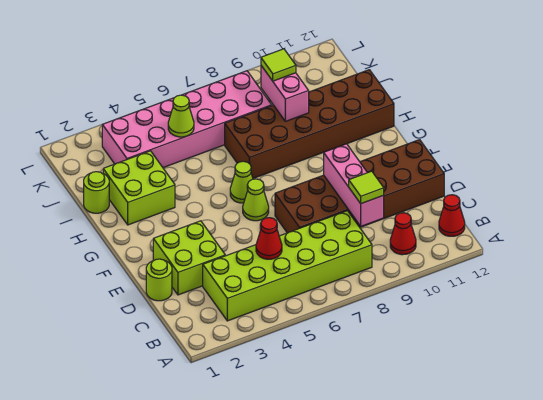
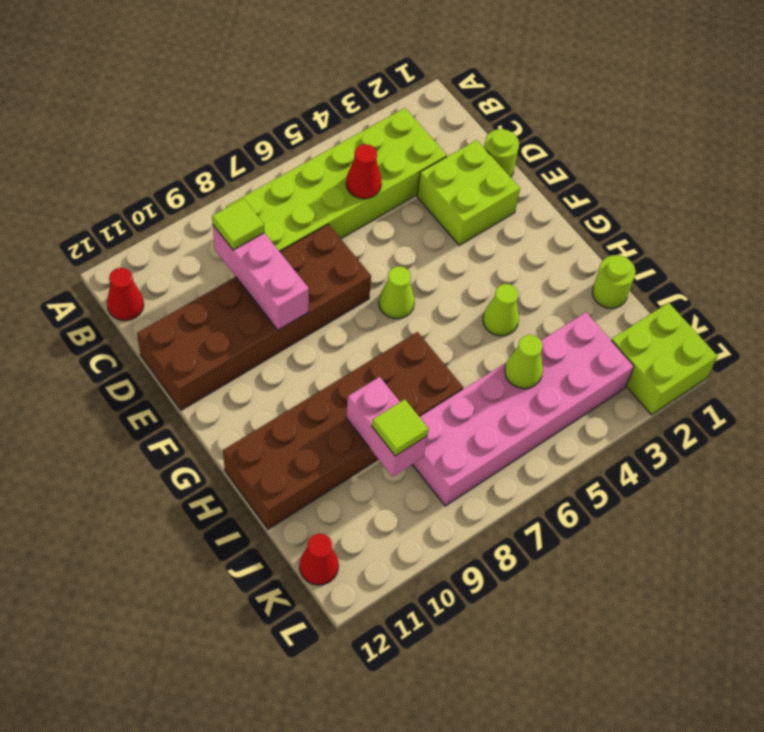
red 1x1 cone [390,213,416,255] -> red 1x1 cone moved to [300,534,339,585]
lime 1x1 cone [230,161,253,203] -> lime 1x1 cone moved to [483,284,519,336]
lime 2x2 brick [103,151,175,225] -> lime 2x2 brick moved to [611,303,718,415]

